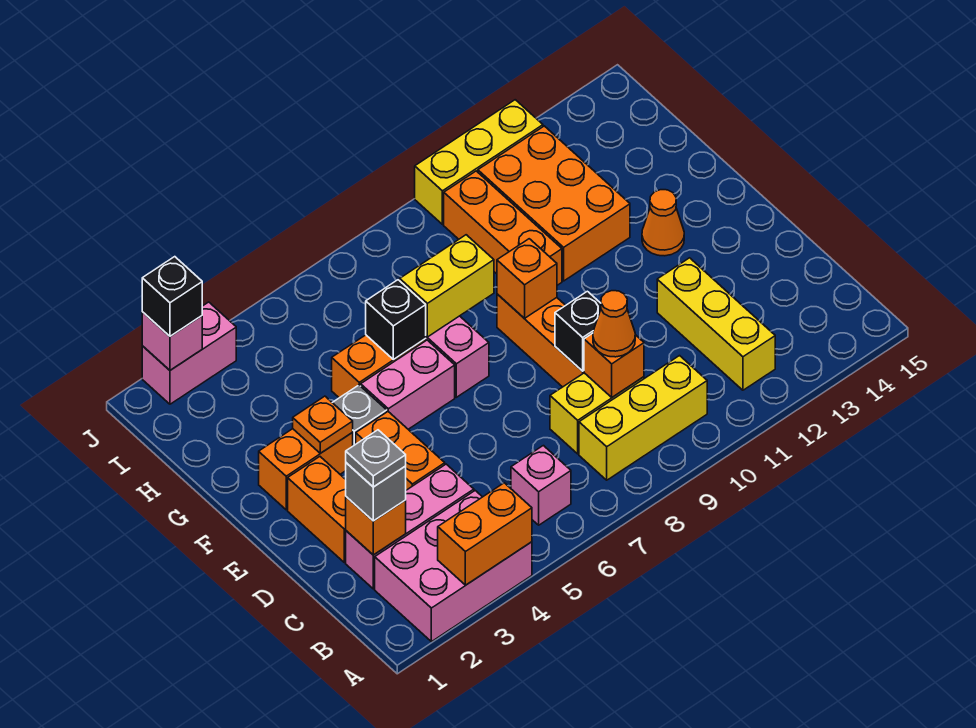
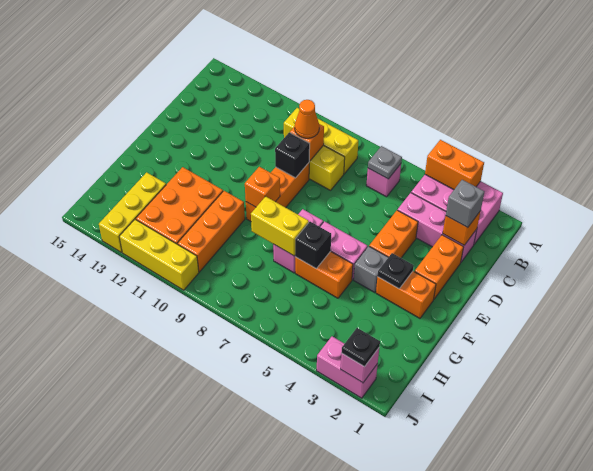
yellow 1x3 brick [657,258,775,390] -> yellow 1x3 brick moved to [99,172,166,253]
grey 1x1 plate [346,430,406,487] -> grey 1x1 plate moved to [368,146,402,179]
orange 1x1 plate [293,396,353,453] -> black 1x1 plate [378,253,414,289]
orange 1x1 cone [642,190,684,256] -> none
black 1x1 brick [142,257,202,336] -> black 1x1 plate [342,328,380,367]

